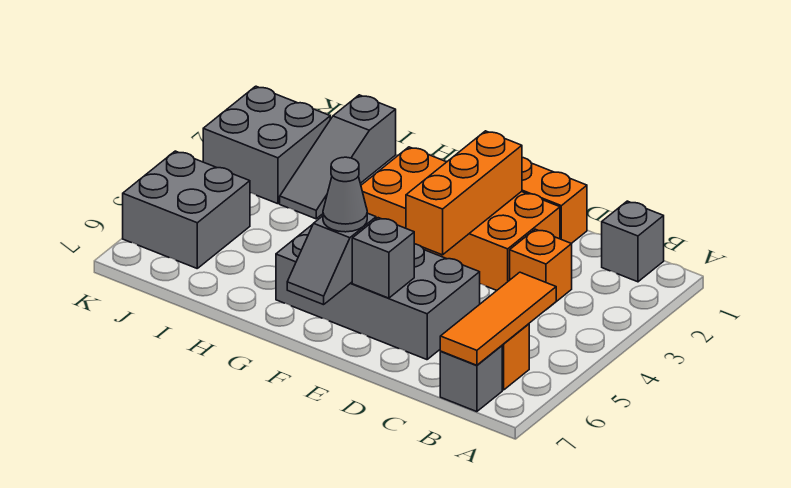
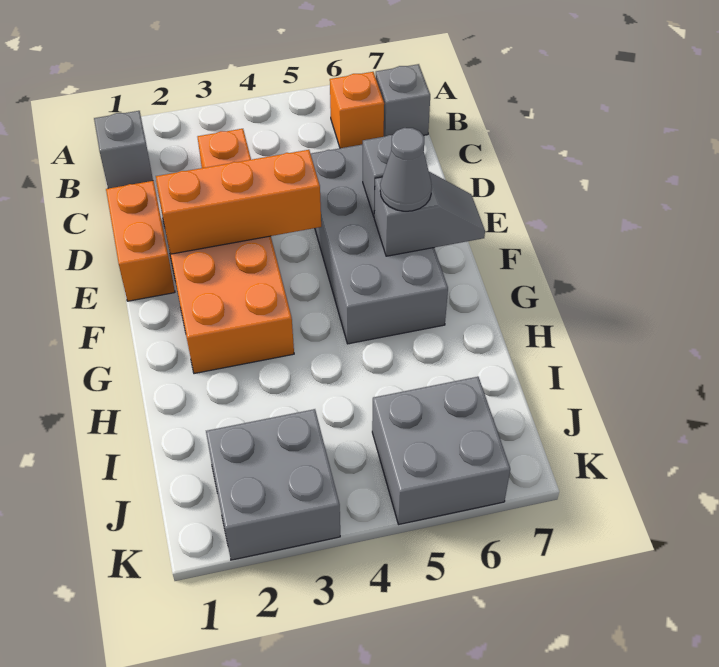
orange 1x3 tile [440,272,556,365] -> none
grey 1x3 slope [280,95,396,219] -> none

